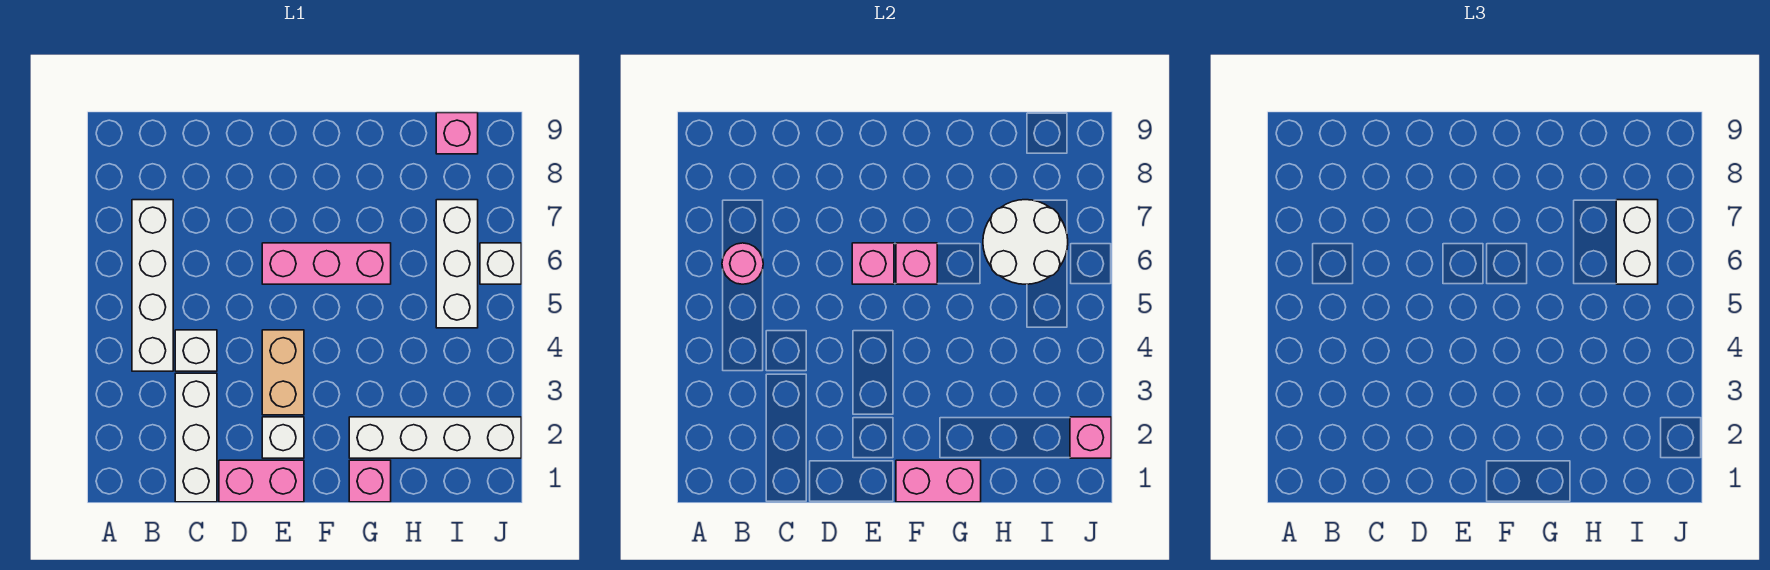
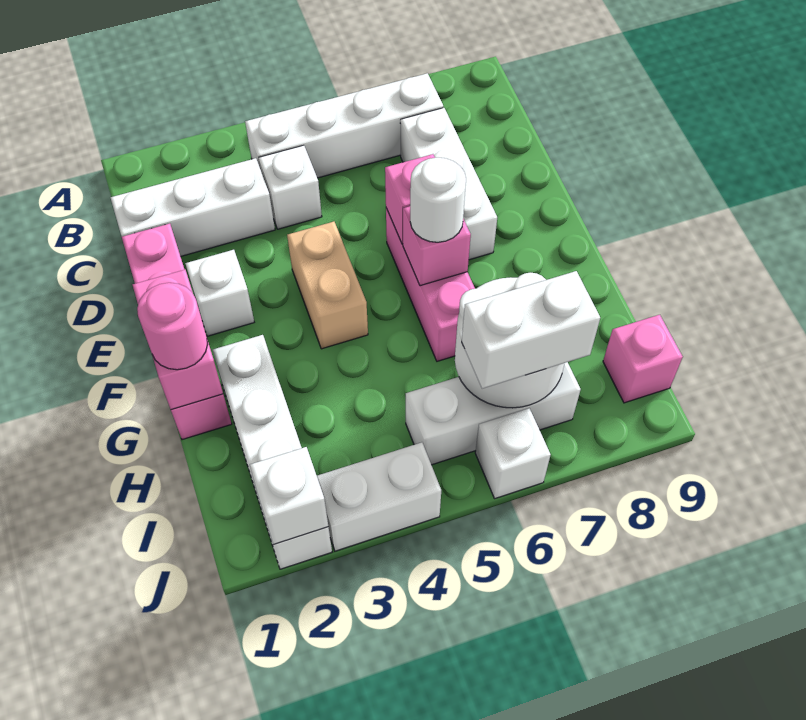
pink 1x1 round brick [722,243,763,284] -> pink 1x1 round brick moved to [137,283,207,370]
none -> white 1x3 brick [400,108,497,260]
tan 1x2 brick [262,330,304,415] -> tan 1x2 brick turned to [287,222,368,349]
none -> white 1x1 round brick [410,157,466,242]
pink 1x1 brick [1070,417,1111,458] -> white 1x1 brick [250,447,328,545]
none -> white 1x2 brick [317,442,441,551]

